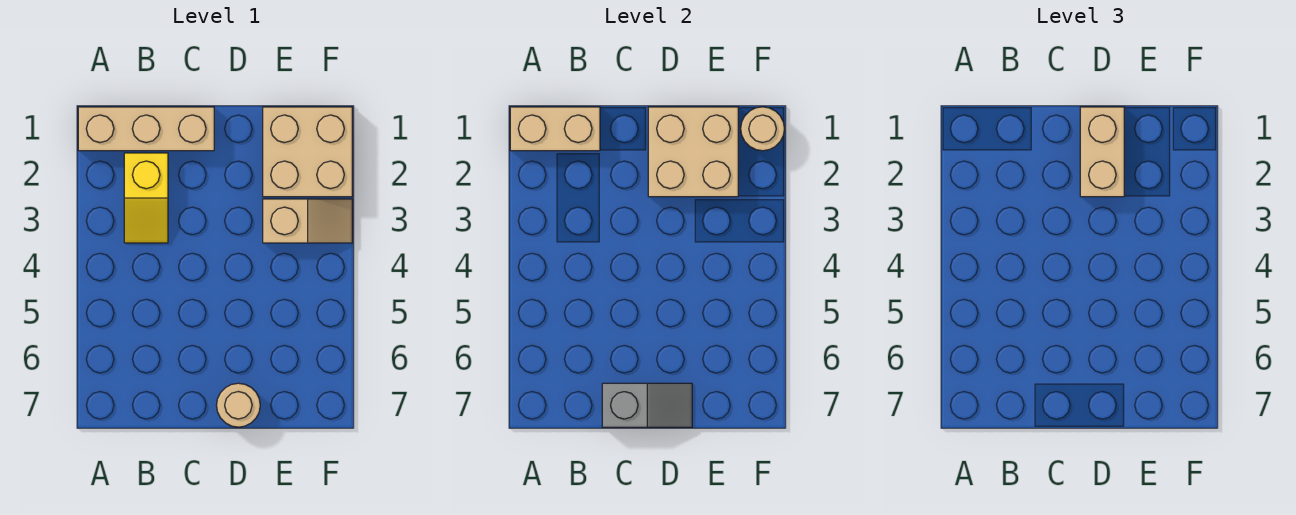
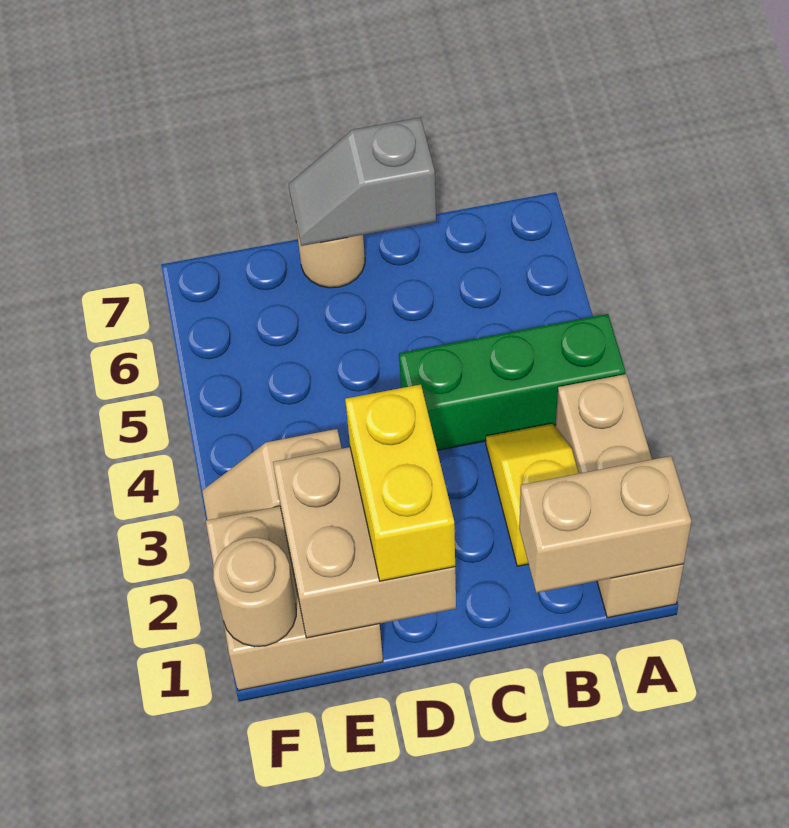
tan 1x3 brick [78,107,214,151] -> tan 1x3 brick turned to [556,374,684,618]
none -> green 1x3 brick [399,314,625,450]
tan 1x2 brick [1080,107,1124,197] -> yellow 1x2 brick [345,384,455,581]

